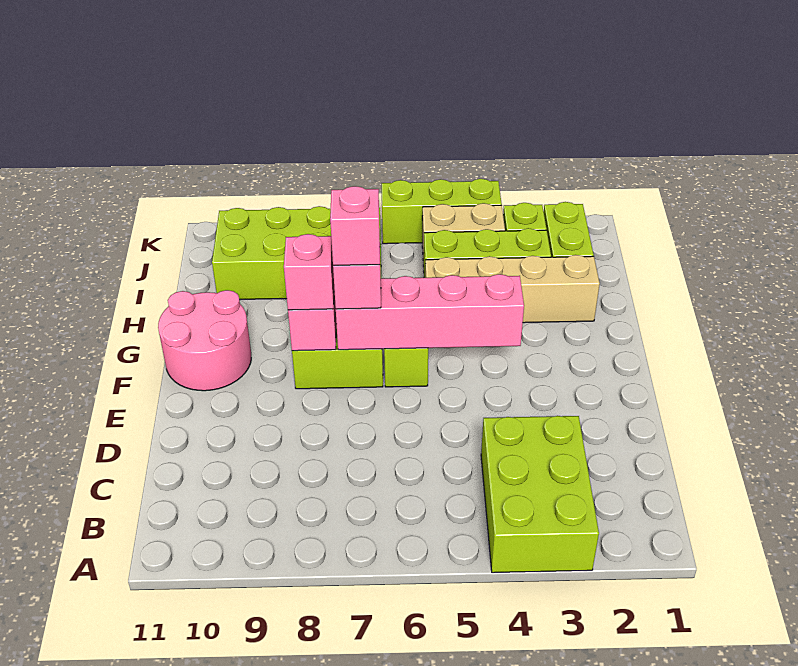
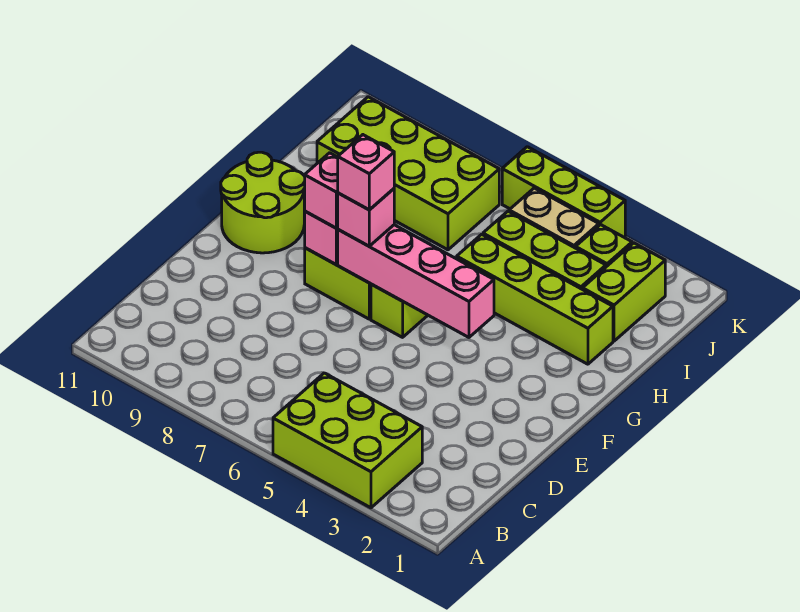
lime 2x3 brick [481,416,599,573] -> lime 2x3 brick turned to [273,373,422,508]
pink 2x2 round brick [158,290,251,391] -> lime 2x2 round brick [221,152,305,253]
tan 1x4 brick [425,255,600,323] -> lime 1x4 brick [457,234,613,364]

